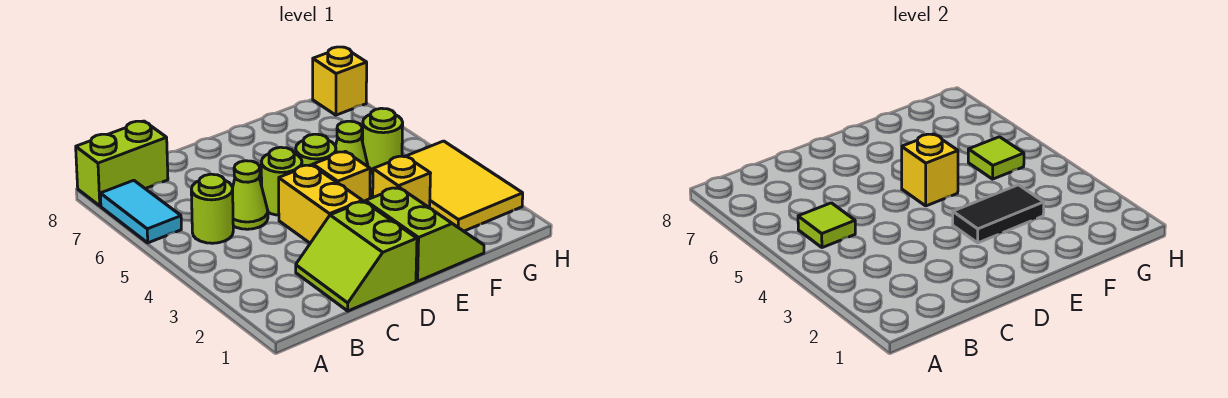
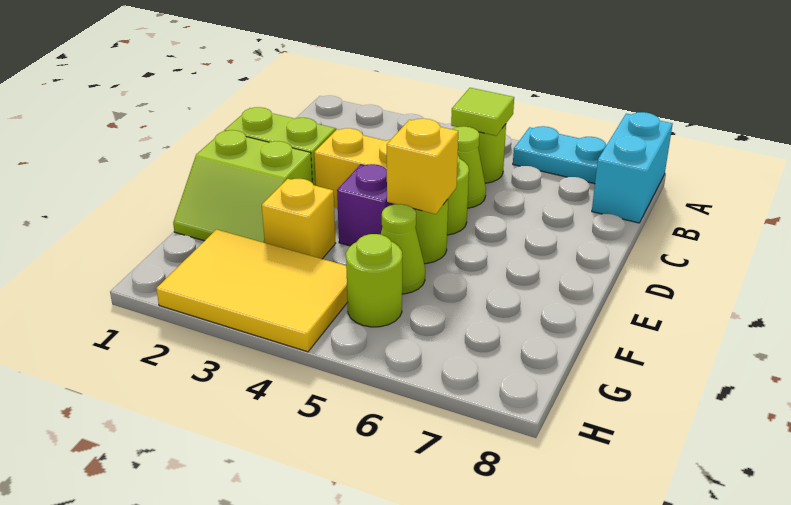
cyan 1x2 tile [100,180,181,243] -> cyan 1x2 plate [513,126,607,184]
lime 1x2 brick [76,121,168,206] -> cyan 1x2 brick [592,112,673,223]
black 1x2 tile [953,185,1044,243] -> none
yellow 1x1 brick [313,151,370,202] -> purple 1x1 brick [337,164,394,246]
lime 1x1 tile [968,137,1024,179] -> none
yellow 1x1 brick [313,47,367,115] -> none

